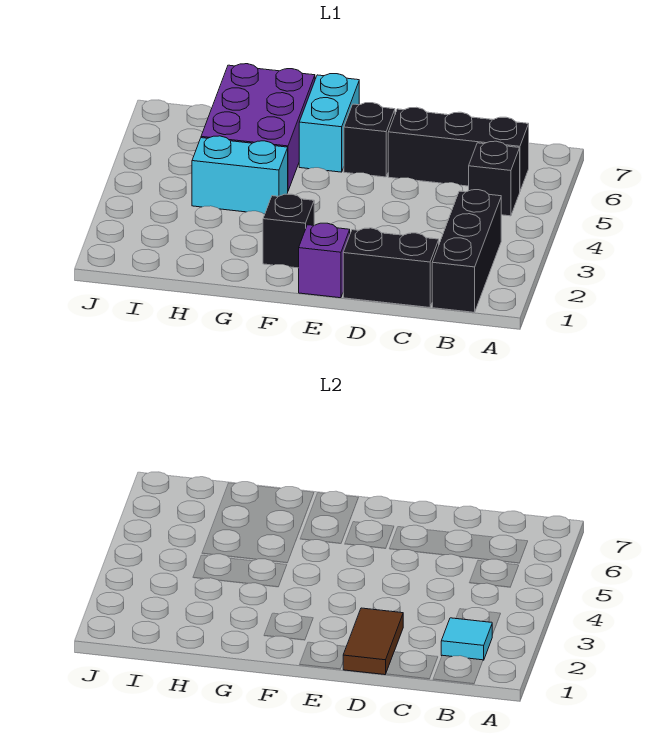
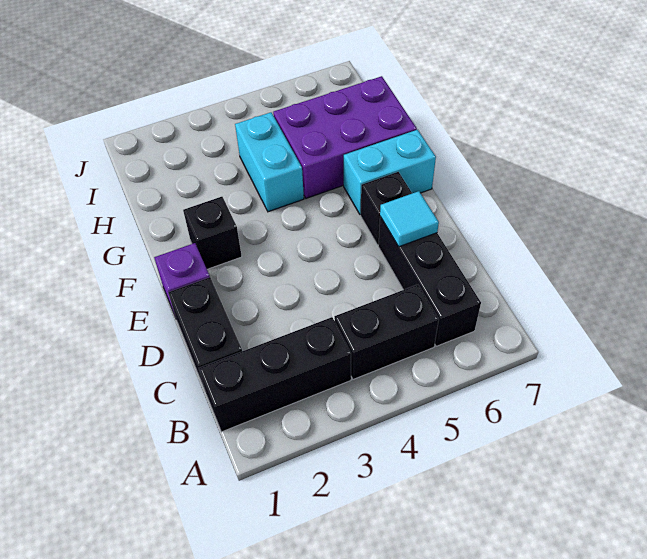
cyan 1x1 tile [441,618,492,660] -> cyan 1x1 tile moved to [380,191,439,247]
black 1x1 brick [469,141,520,216] -> black 1x2 brick [334,285,439,379]
brown 1x2 tile [343,608,403,675] -> none

